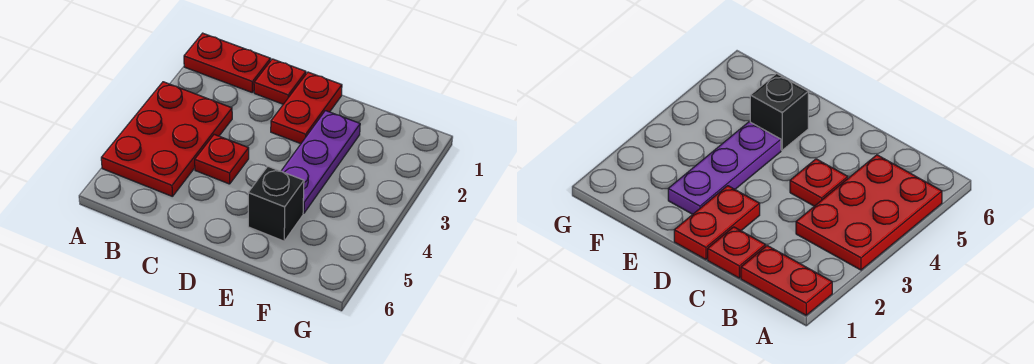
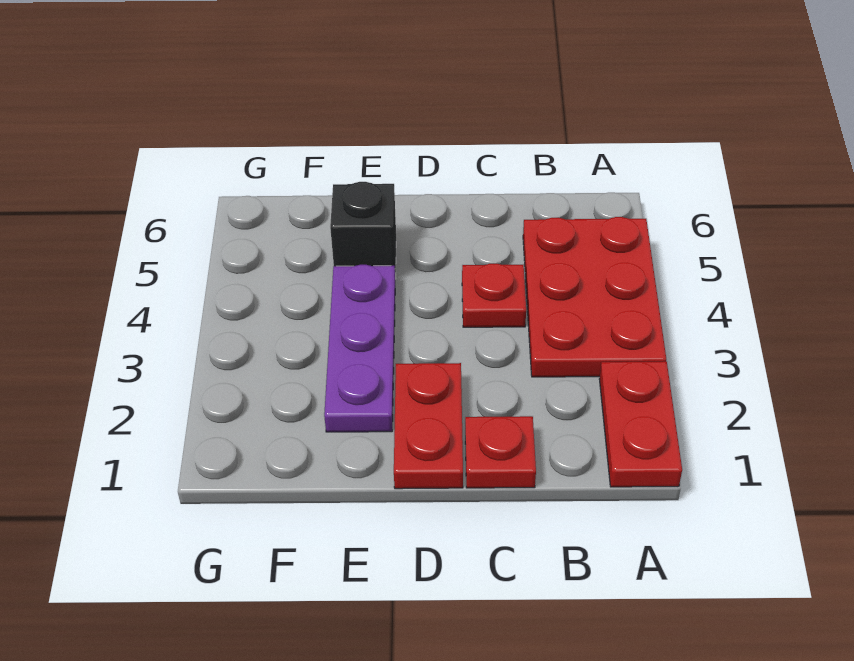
red 1x2 plate [184,33,271,92] -> red 1x2 plate turned to [599,361,682,487]

